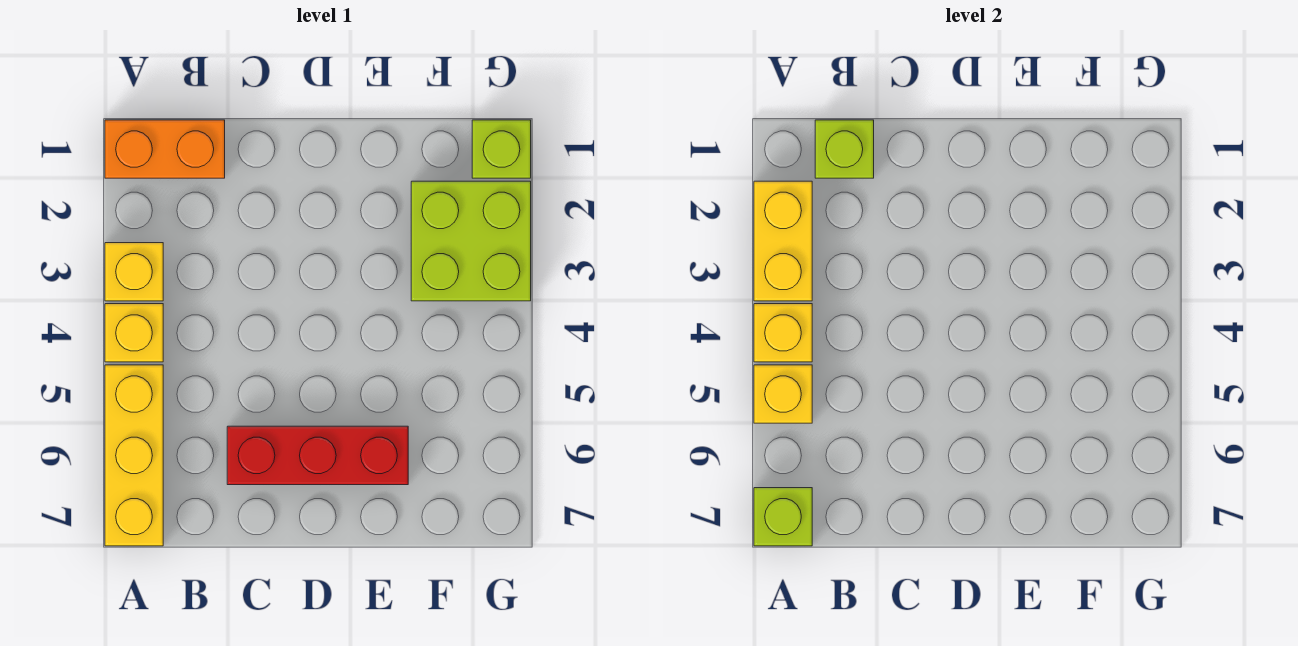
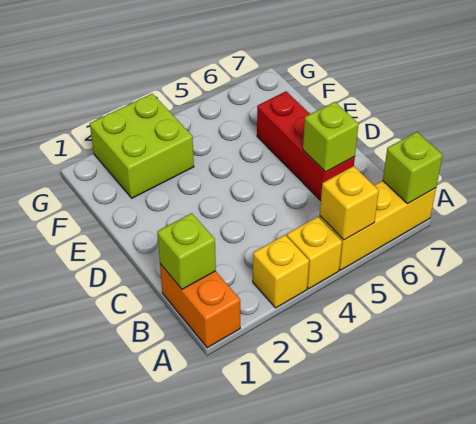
yellow 1x2 brick [754,181,812,301] -> none
yellow 1x1 brick [754,304,812,362] -> none
lime 1x1 brick [472,120,531,178] -> lime 1x1 brick moved to [303,102,359,172]

